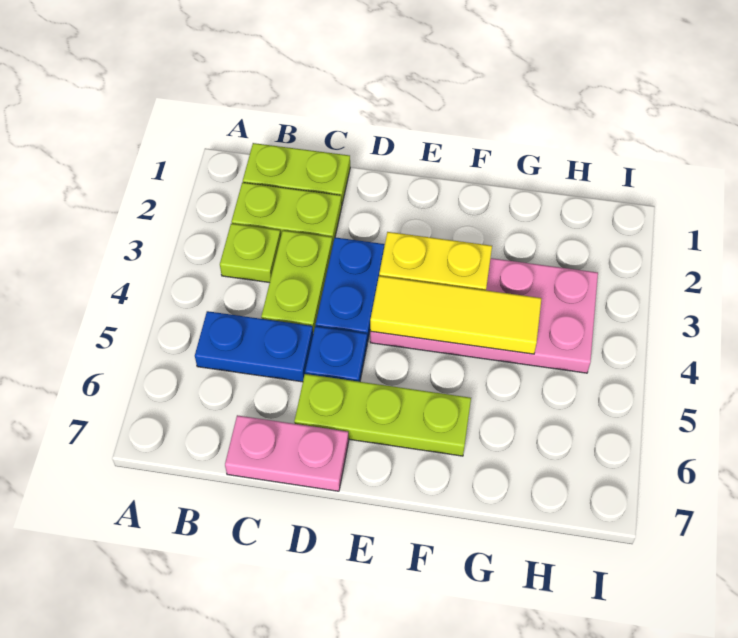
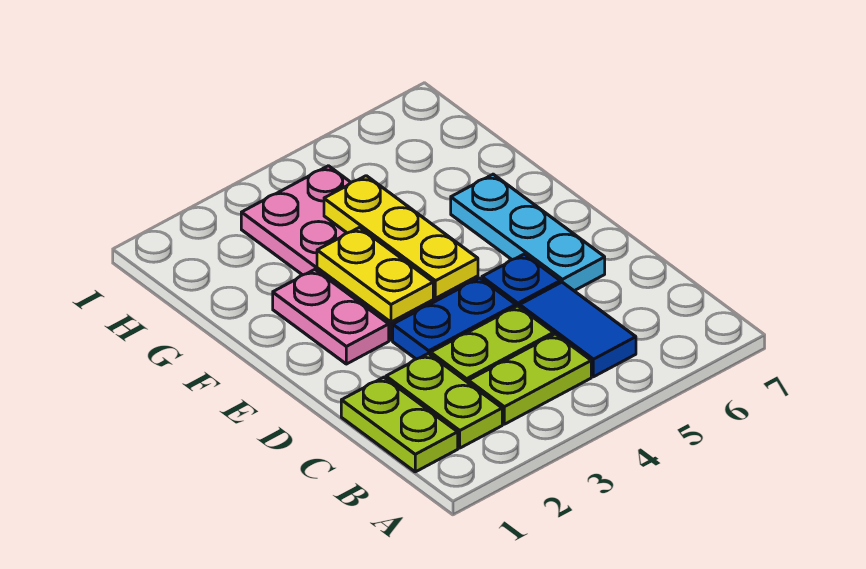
lime 1x1 plate [220,224,281,283] -> lime 1x2 plate [468,334,591,424]
blue 1x2 plate [195,311,313,382] -> blue 1x2 tile [520,282,636,377]
pink 1x2 plate [225,415,349,491] -> pink 1x2 plate moved to [273,270,389,364]
lime 1x3 plate [294,374,471,456] -> cyan 1x3 plate [451,174,605,291]
yellow 1x3 tile [370,276,542,354] -> yellow 1x3 plate [324,176,478,298]

